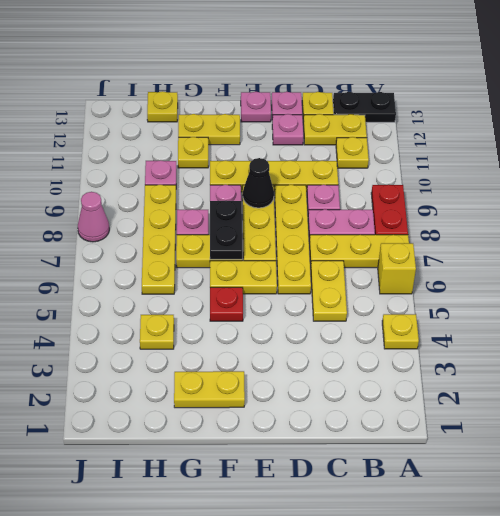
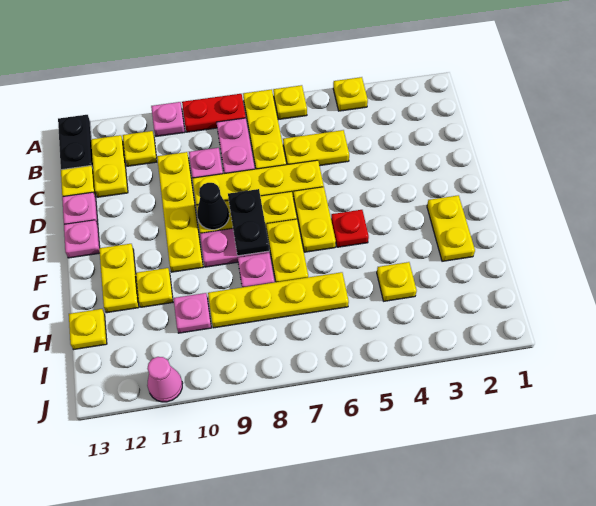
yellow 1x1 brick [378,243,416,294] -> yellow 1x1 plate [273,85,307,120]
pink 1x1 plate [272,114,303,145] -> pink 1x1 plate moved to [151,102,185,136]
black 1x2 plate [210,201,242,259] -> black 1x2 plate turned to [228,189,269,256]
pink 1x1 cone [78,192,109,242] -> pink 1x1 cone moved to [147,357,183,402]

